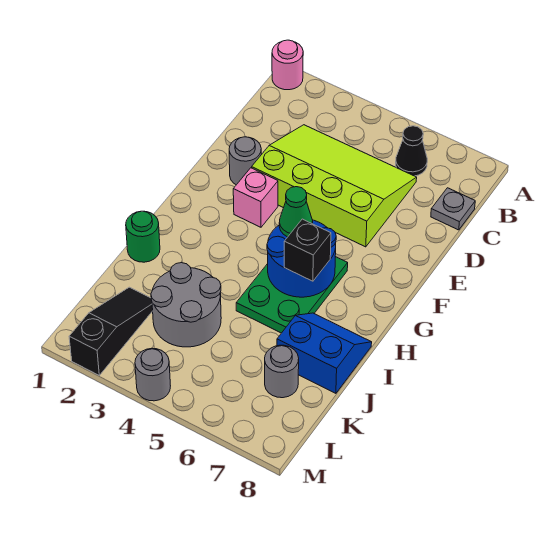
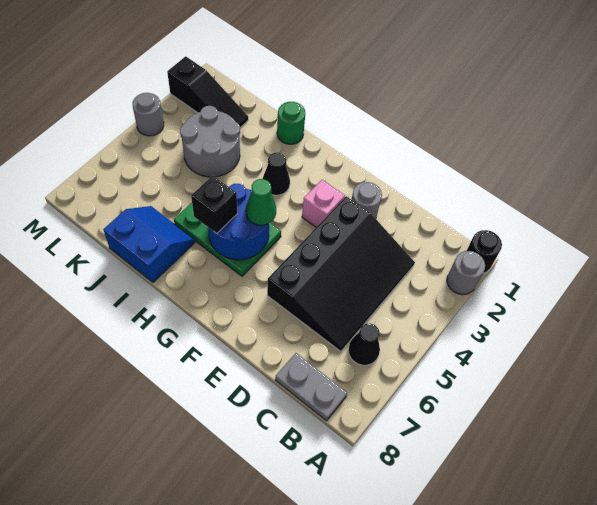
pink 1x1 round brick [272,40,303,90] -> black 1x1 round brick [467,230,502,273]
lime 3x4 slope [252,125,417,247] -> black 3x4 slope [267,196,415,351]
grey 1x1 plate [431,188,475,230] -> grey 1x2 plate [275,353,347,421]
none -> black 1x1 cone [263,152,290,195]
blue 2x2 slope [277,313,372,393] -> blue 2x2 slope turned to [103,206,195,282]
grey 1x1 round brick [265,345,299,398] -> grey 1x1 round brick moved to [447,251,485,295]

